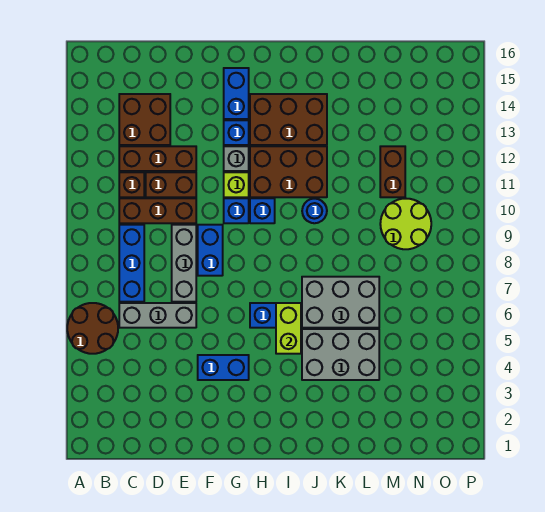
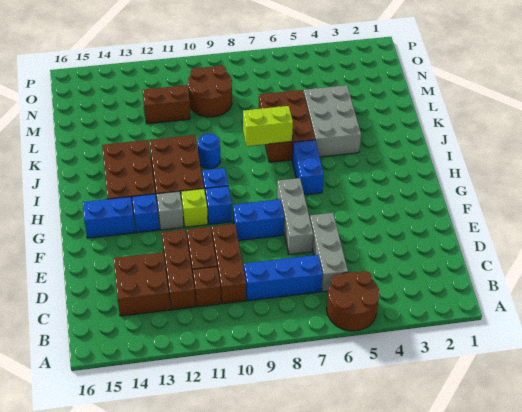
grey 1x3 brick [172,225,196,302] -> grey 1x3 brick turned to [277,178,313,254]
blue 1x2 brick [198,355,249,380] -> none
lime 1x2 brick [276,303,301,354] -> lime 1x2 brick moved to [243,106,293,146]
grey 2x3 brick [302,277,379,328] -> brown 2x3 brick [259,90,315,162]
lime 2x2 round brick [380,199,431,249] -> brown 2x2 round brick [188,65,232,117]

